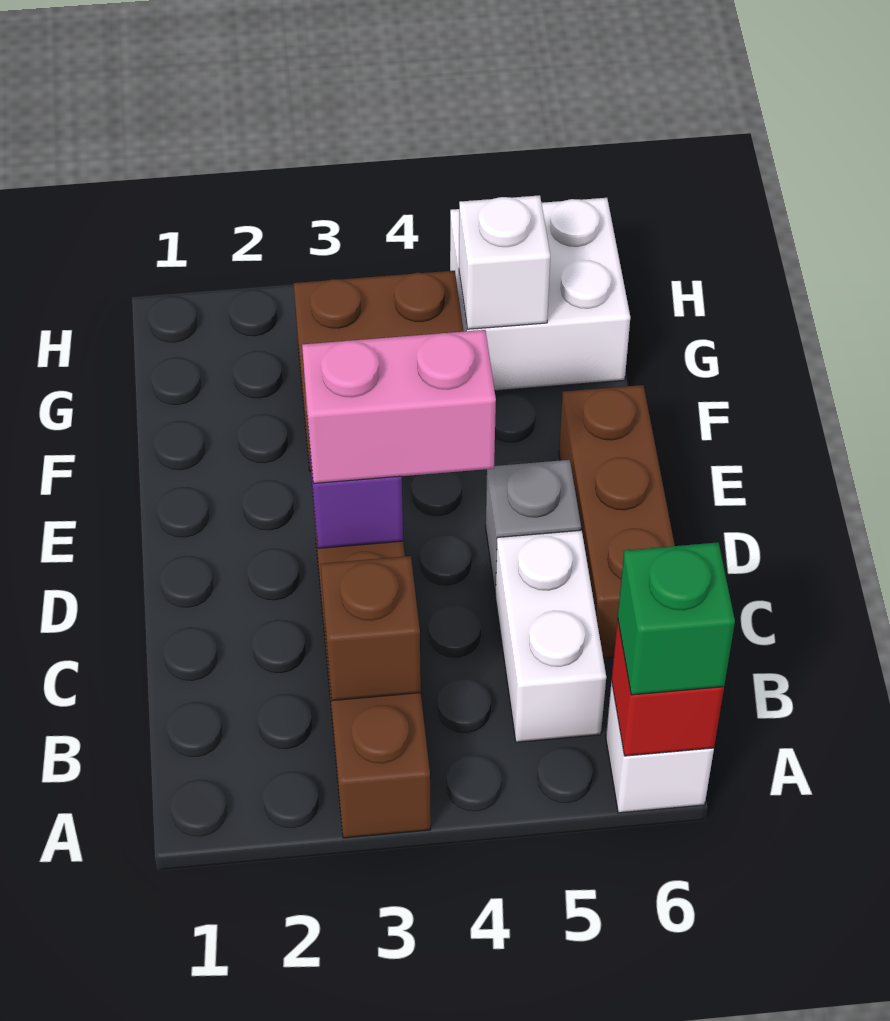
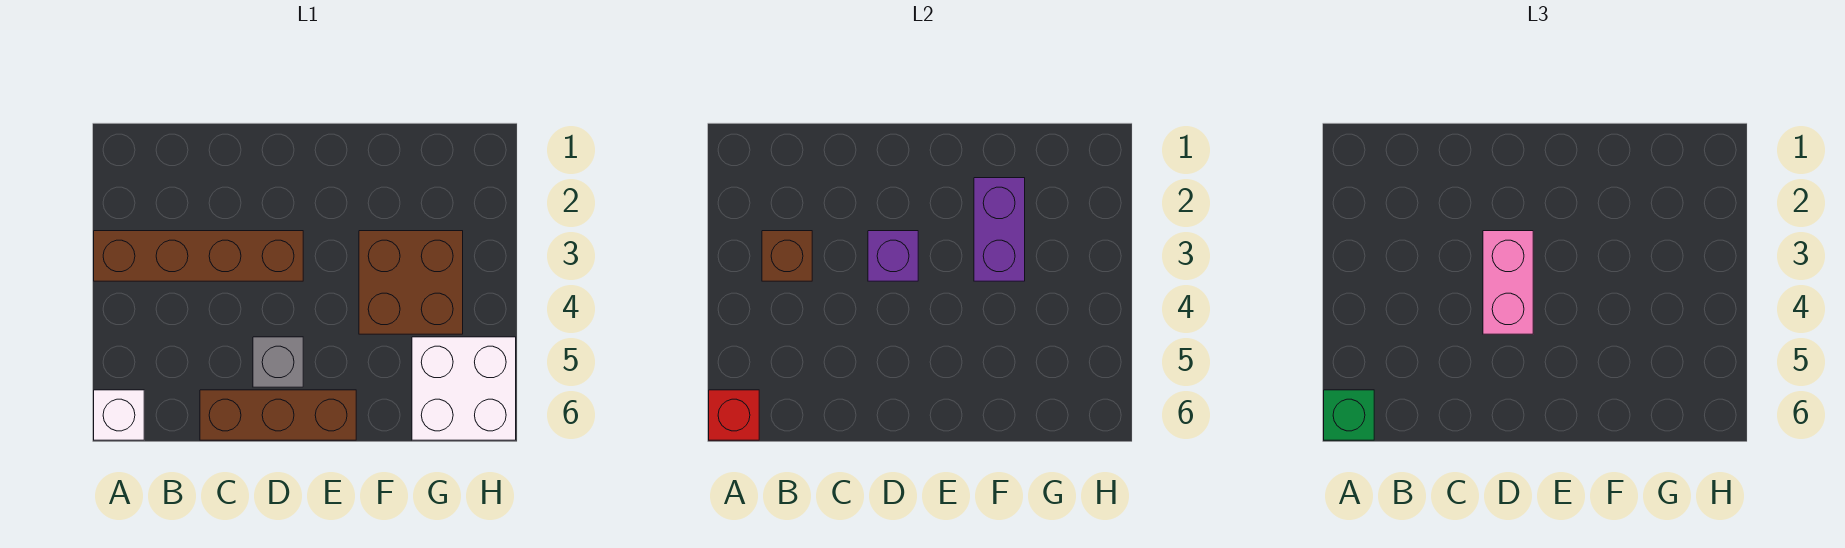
white 1x2 brick [495,530,606,742] -> none
none -> purple 1x2 brick [974,178,1025,281]
white 1x1 brick [459,195,550,329] -> none

